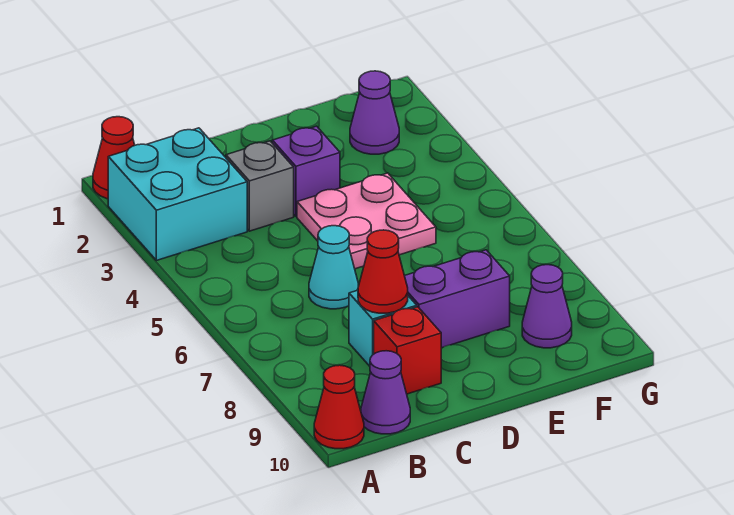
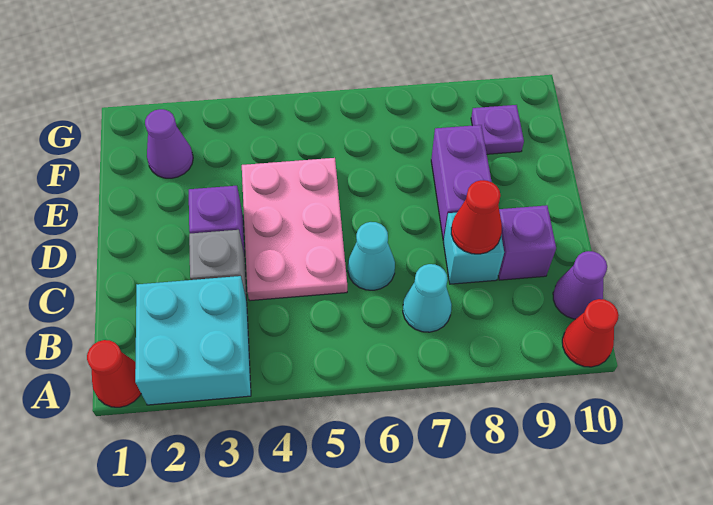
none -> cyan 1x1 cone [403,264,452,332]
red 1x1 brick [374,307,441,394] -> purple 1x1 brick [498,205,556,280]
pink 2x2 plate [297,173,436,269] -> pink 2x3 plate [242,158,347,301]
purple 1x1 cone [522,265,572,348] -> purple 1x1 plate [471,105,524,154]

